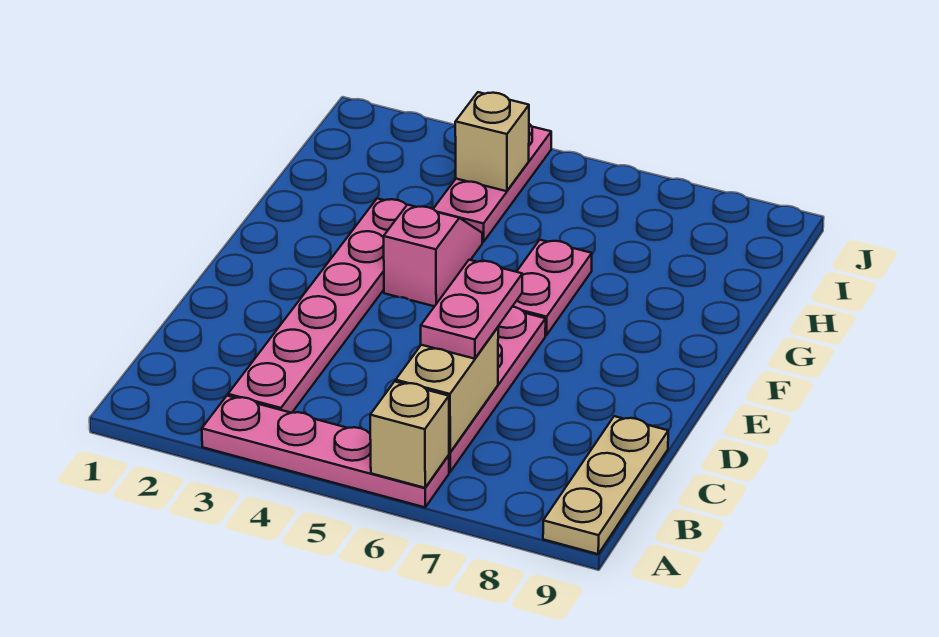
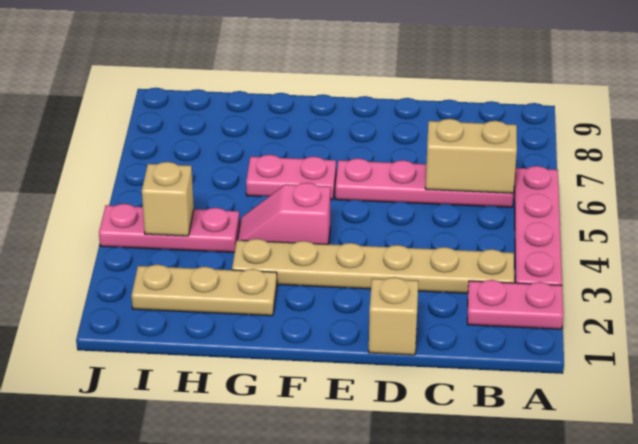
tan 1x1 brick [370,381,449,488] -> tan 1x1 brick moved to [369,277,418,355]
tan 1x3 plate [543,416,668,554] -> tan 1x3 plate moved to [131,265,277,316]
pink 1x6 plate [228,198,407,413] -> tan 1x6 plate [232,239,514,293]
pink 1x2 plate [421,260,522,359] -> pink 1x2 plate moved to [467,280,563,329]

